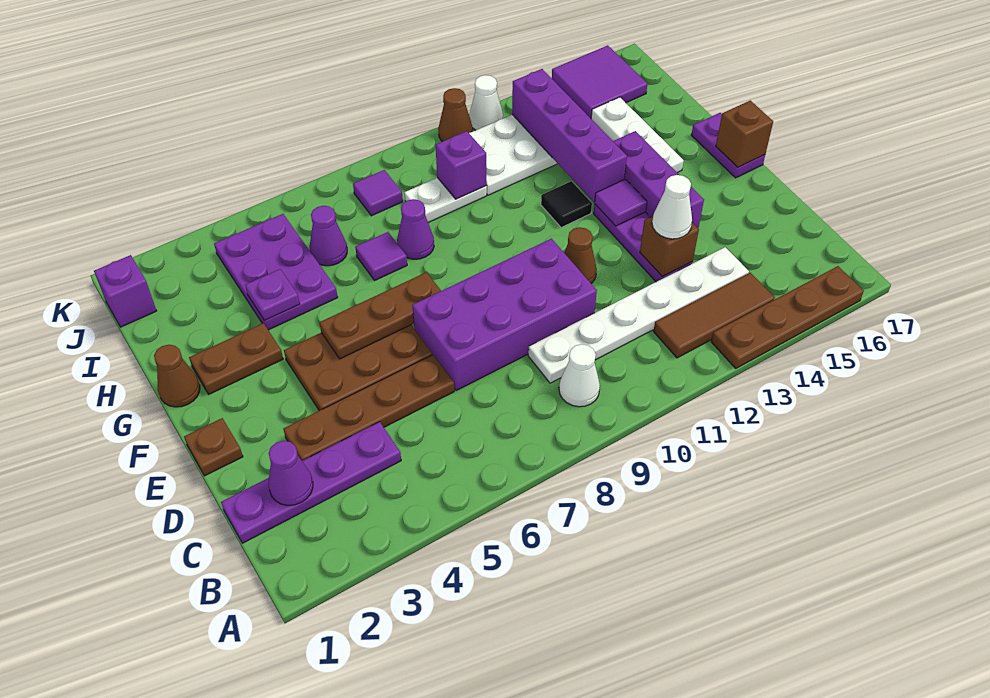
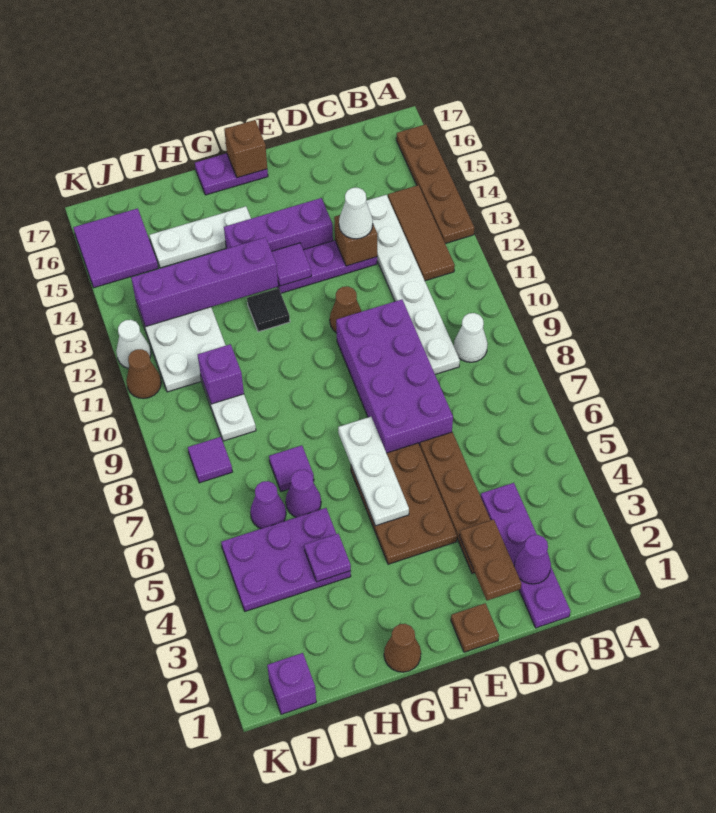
brown 1x3 plate [320,272,441,359] -> white 1x3 plate [338,417,409,526]
brown 1x2 plate [189,323,283,394] -> brown 1x2 plate moved to [460,519,521,600]
purple 1x1 cone [397,199,434,259] -> purple 1x1 cone moved to [286,470,321,517]

